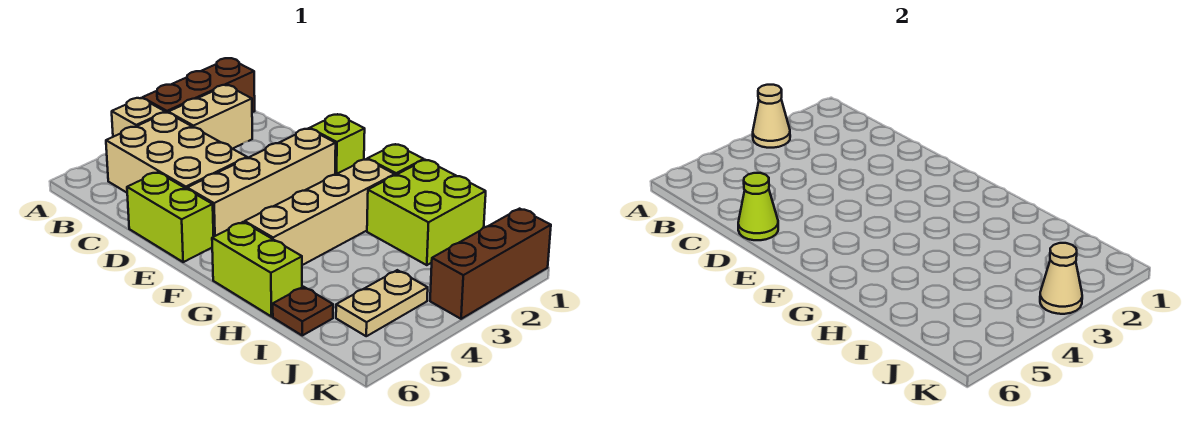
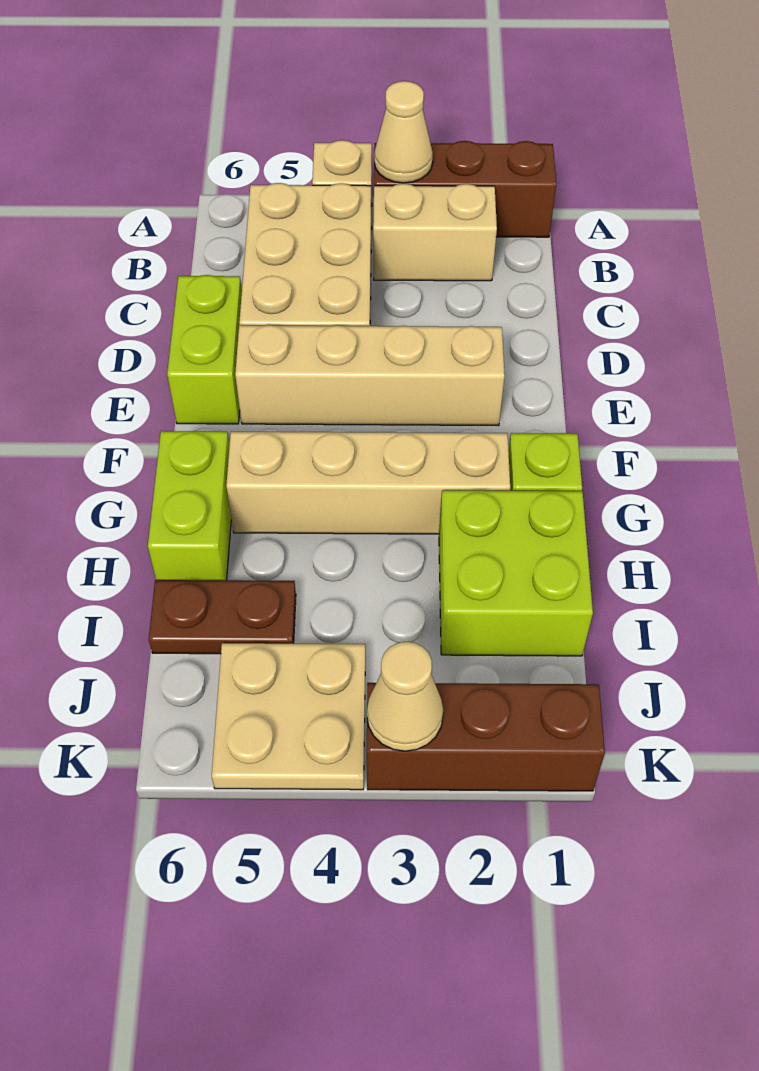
lime 1x1 cone [738,173,778,240] -> none
lime 1x1 brick [310,114,365,175] -> none
brown 1x1 plate [273,287,333,335] -> brown 1x2 plate [149,580,296,654]
tan 1x2 plate [336,270,428,336] -> tan 2x2 plate [212,643,365,790]

